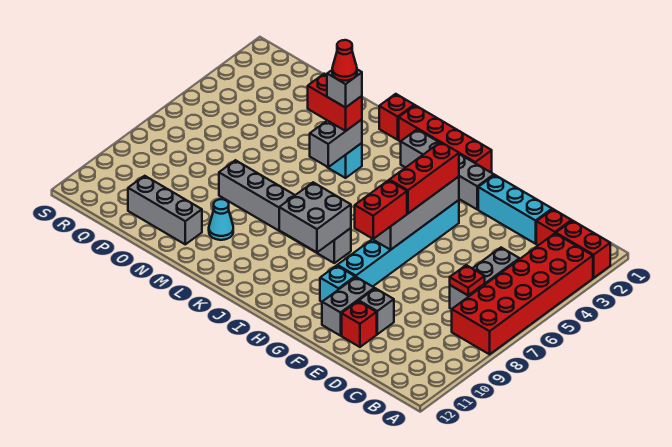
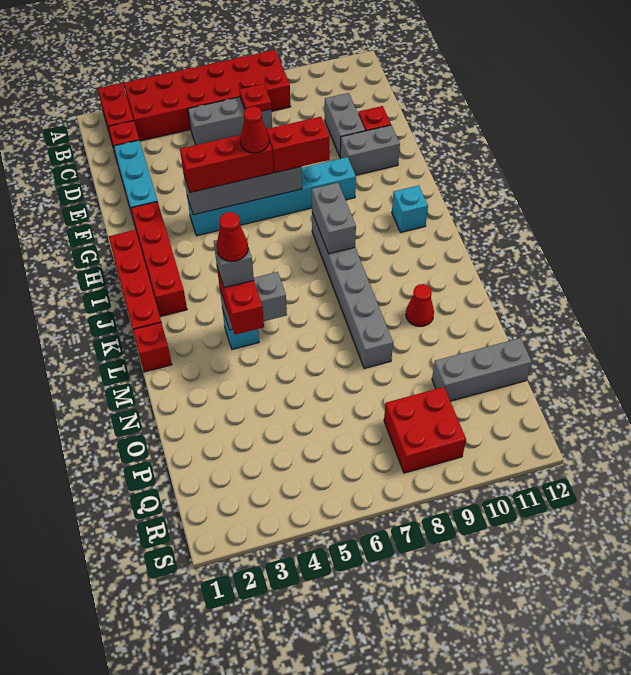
grey 1x1 brick [359,288,394,334] -> grey 1x2 brick [325,93,365,157]
grey 1x4 brick [401,129,494,209] -> red 1x4 brick [131,202,187,317]
none -> red 1x1 cone [240,107,269,153]
cyan 1x1 brick [320,266,355,302] -> cyan 1x1 brick moved to [392,185,428,233]
grey 2x2 brick [279,182,351,252] -> grey 1x2 brick [312,183,356,254]
cyan 1x1 cone [209,199,233,240] -> red 1x1 cone [406,284,434,327]
grey 1x3 brick [128,176,202,244] -> grey 1x3 brick turned to [432,338,532,401]
none -> red 2x2 brick [384,387,466,473]

